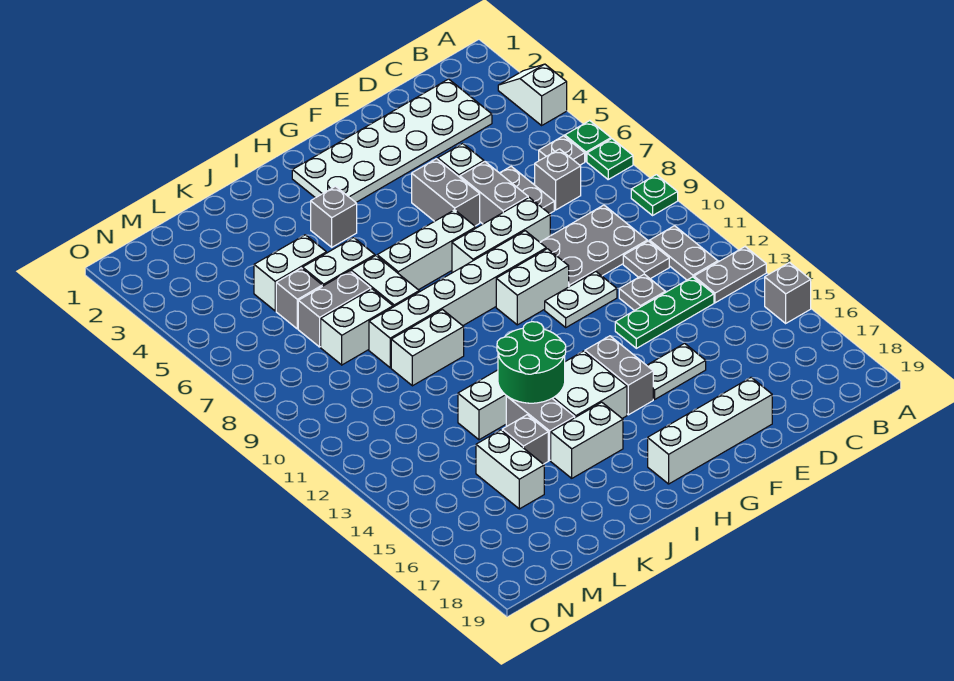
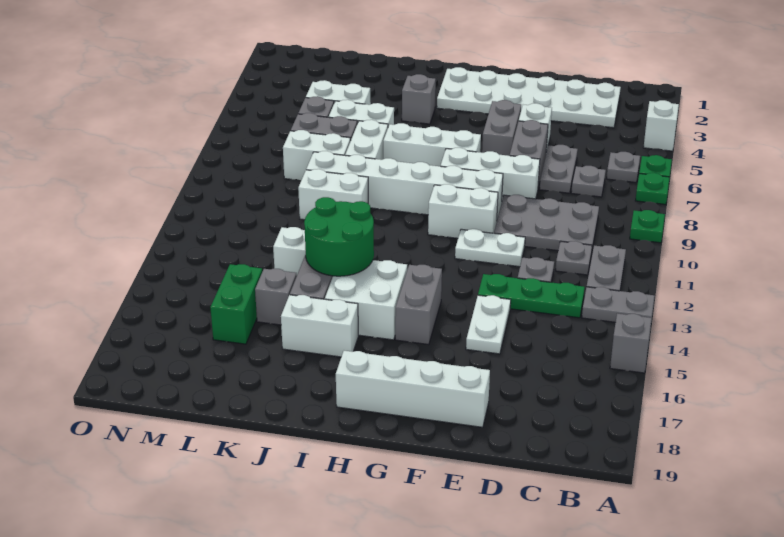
grey 1x1 brick [535,149,581,210] -> grey 1x1 plate [571,166,606,197]
white 1x2 plate [647,343,706,400] -> white 1x2 plate turned to [466,295,511,354]
white 1x2 brick [476,430,544,509] -> green 1x2 brick [210,264,262,344]

